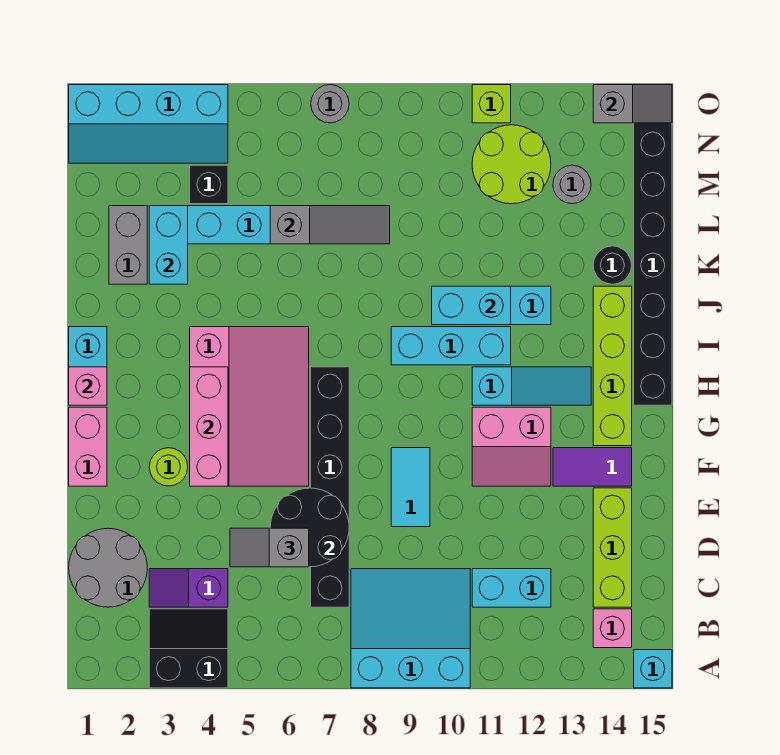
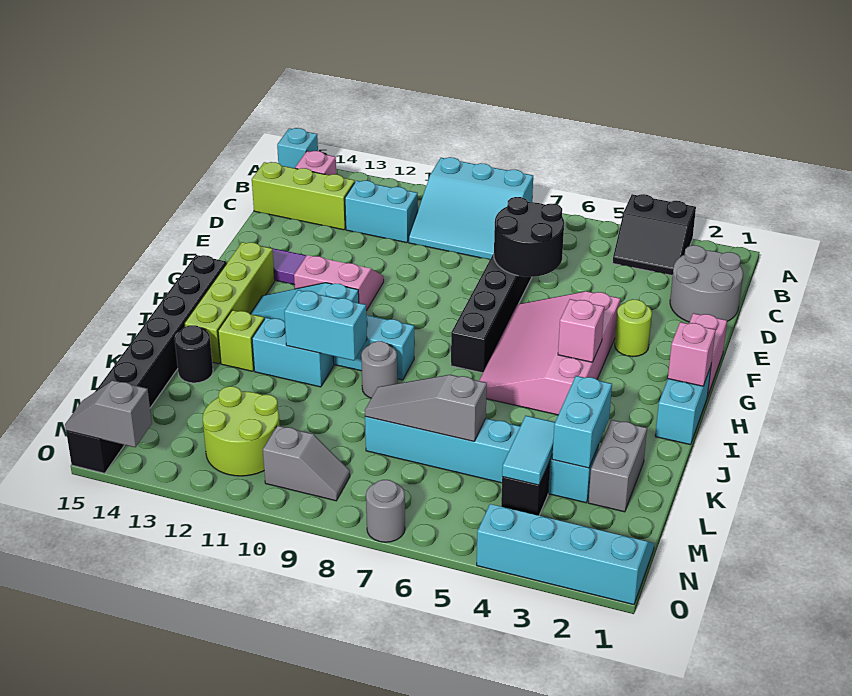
purple 1x2 slope [149,569,228,607] -> none
lime 1x3 brick [593,488,632,607] -> lime 1x3 brick turned to [252,162,355,230]
grey 1x2 slope [230,528,309,567] -> grey 1x2 slope moved to [263,426,350,501]
cyan 1x2 tile [391,448,430,527] -> cyan 1x2 tile moved to [502,416,555,485]
pink 1x3 brick [190,367,228,486] -> pink 1x1 brick [558,299,604,362]
grey 1x1 round brick [553,165,591,204] -> grey 1x1 round brick moved to [361,341,397,398]
lime 1x1 brick [472,85,511,123] -> lime 1x1 brick moved to [218,310,264,371]

